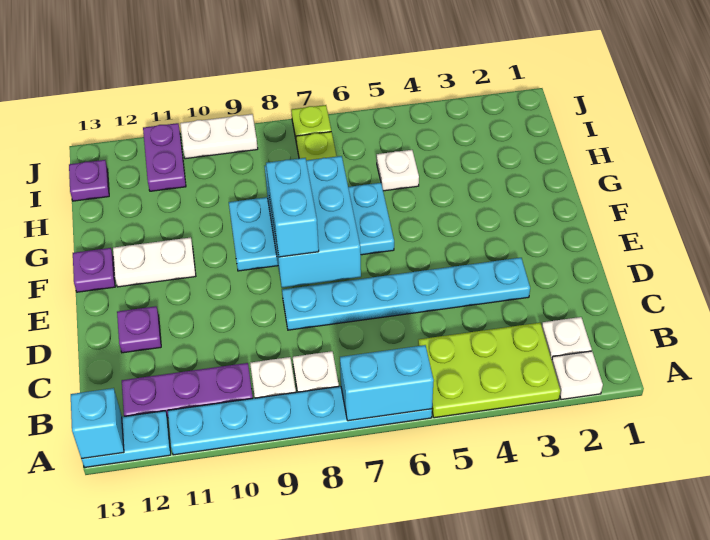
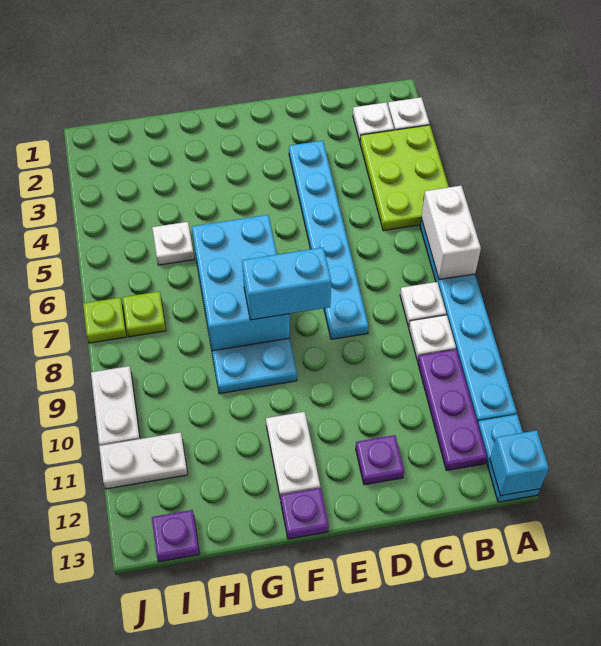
cyan 1x2 brick [340,345,434,421] -> white 1x2 brick [421,186,481,280]
cyan 2x3 brick [265,156,361,288] -> cyan 2x3 brick turned to [192,215,290,351]
purple 1x2 plate [143,123,186,191] -> white 1x2 plate [99,432,188,489]

